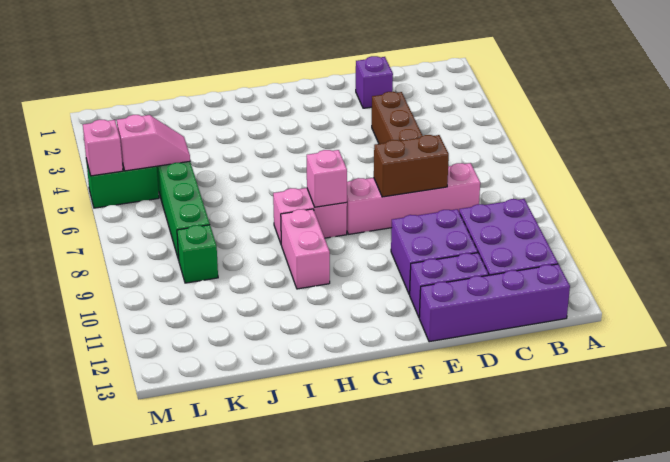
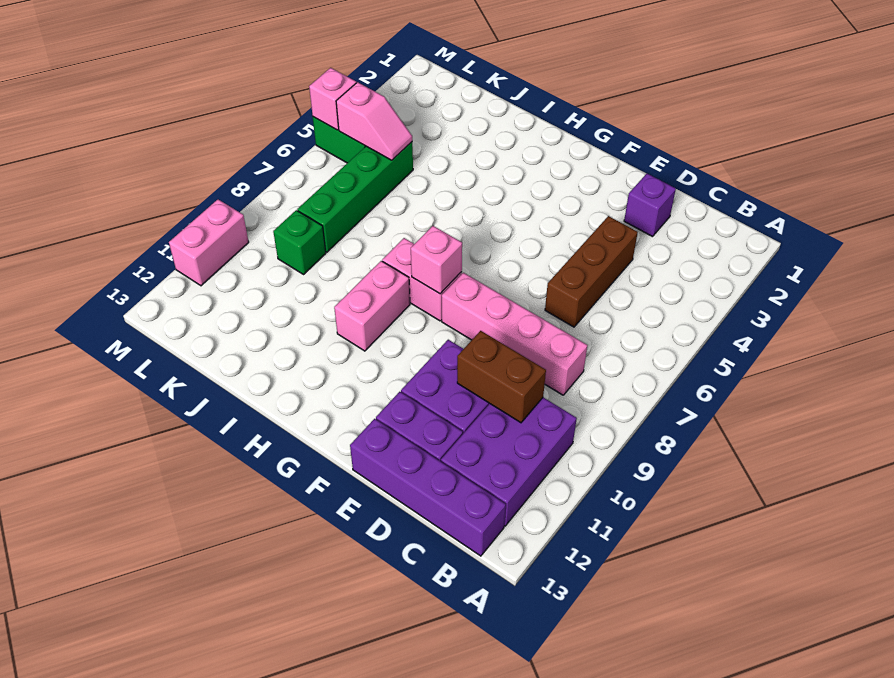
brown 1x2 brick [374,135,449,197] -> brown 1x2 brick moved to [457,331,546,423]
none -> pink 1x2 brick [169,199,249,286]

